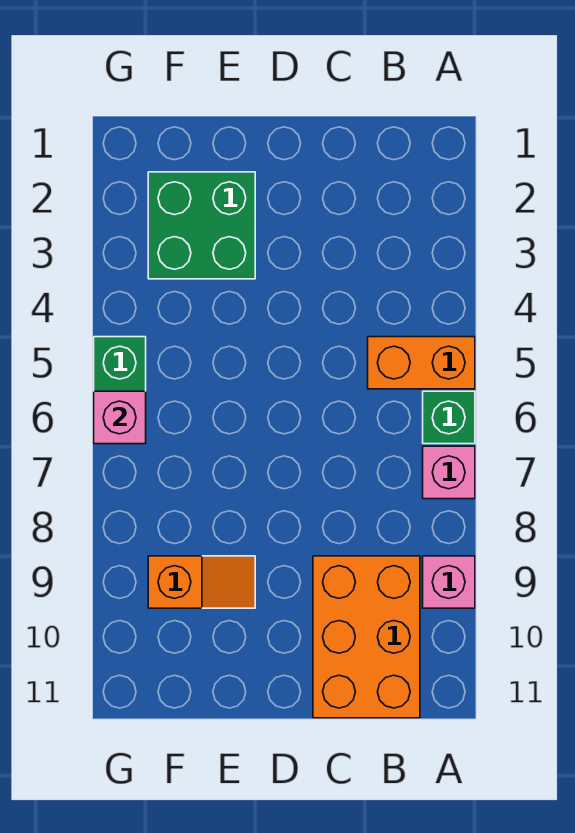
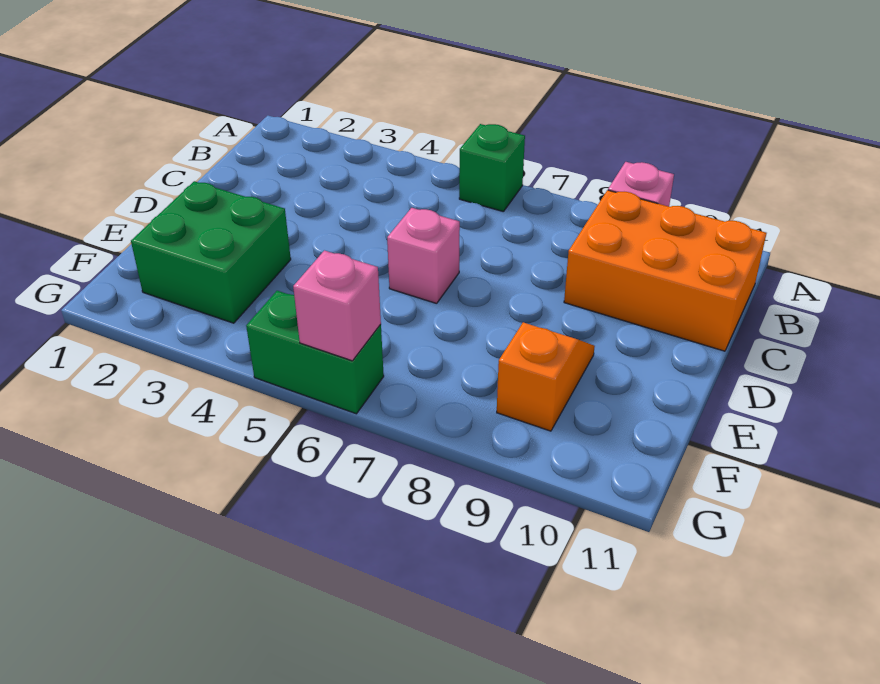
orange 1x2 brick [368,337,475,389] -> none
pink 1x1 brick [423,446,475,499] -> pink 1x1 brick moved to [387,208,460,304]

